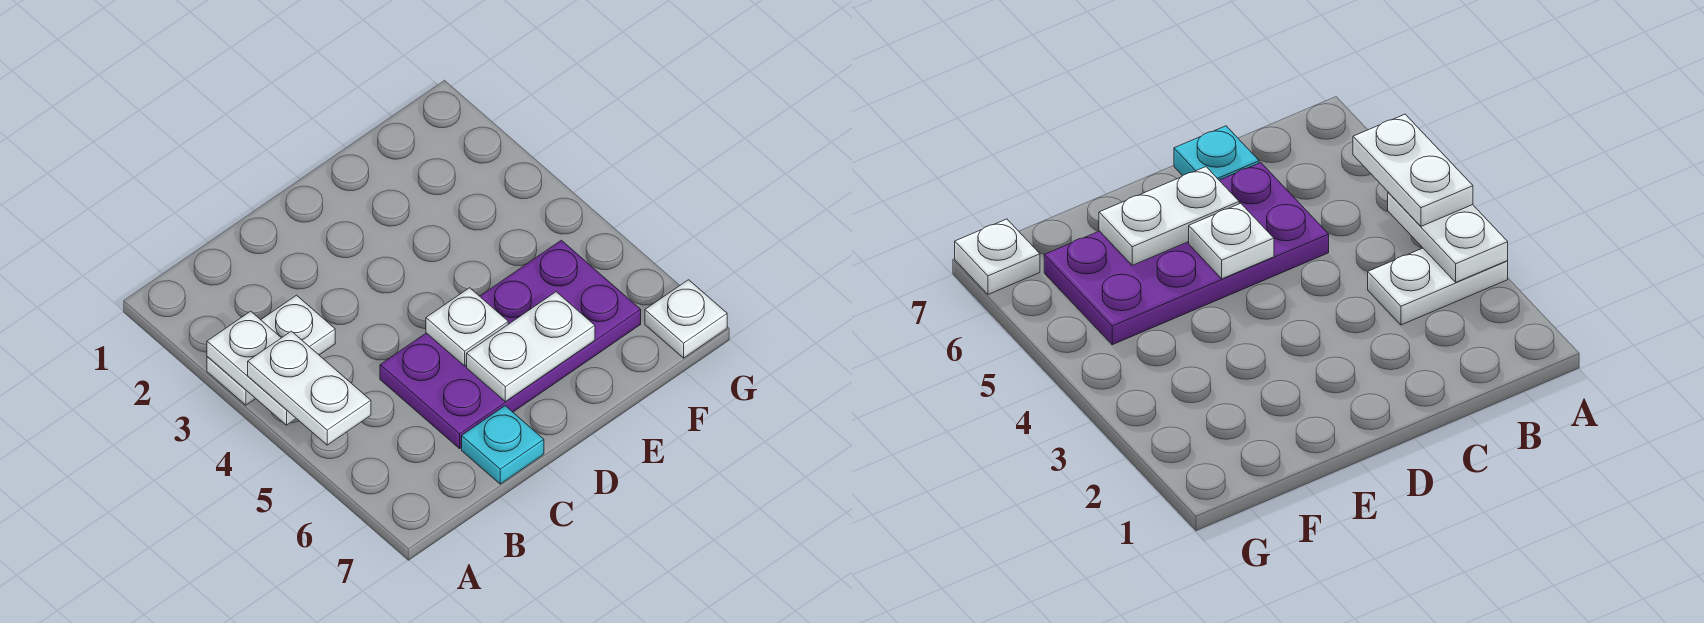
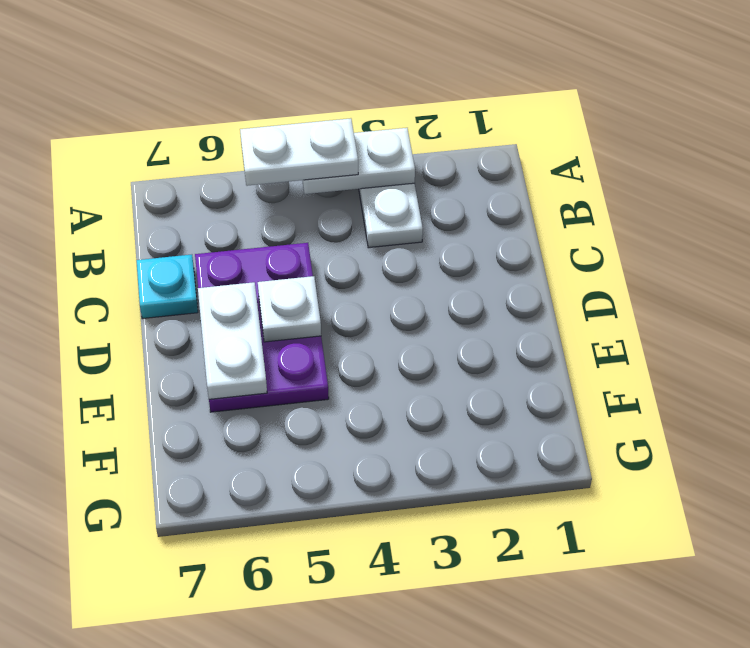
purple 2x4 plate [380,240,641,449] -> purple 2x3 plate [195,243,329,412]
white 1x1 plate [645,280,727,358] -> none

